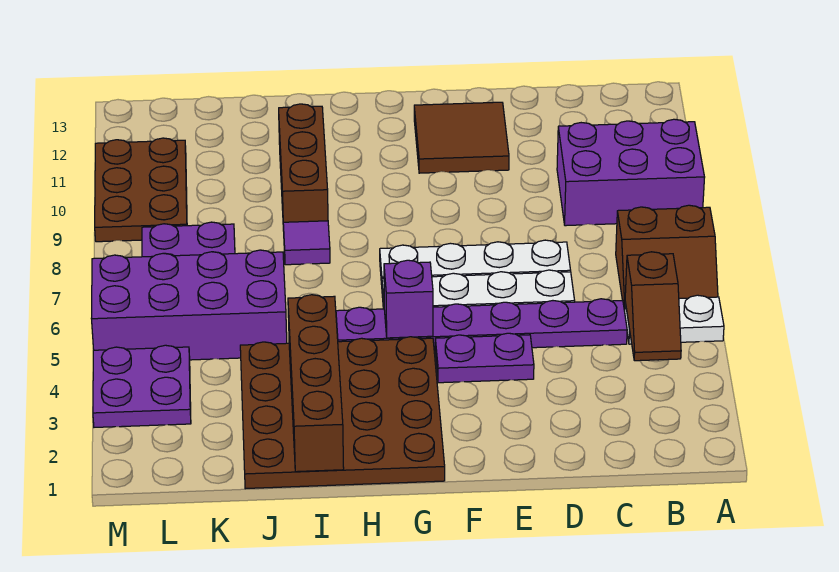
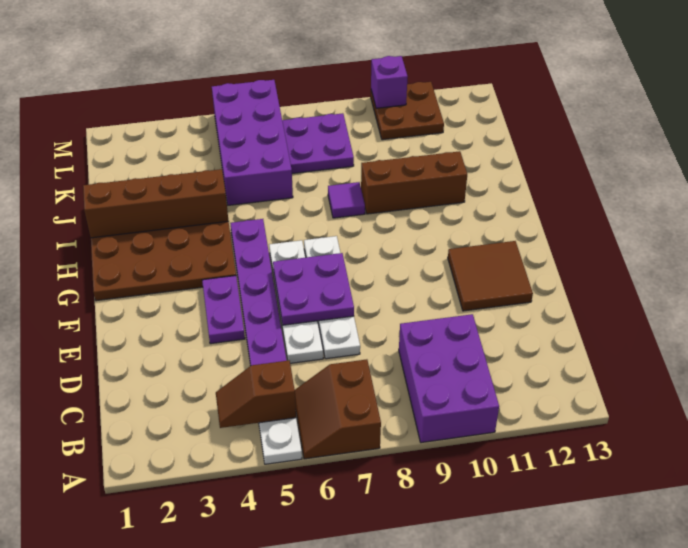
purple 1x1 brick [384,260,433,338] -> purple 1x1 brick moved to [371,56,408,108]
purple 2x2 plate [93,345,191,427] -> purple 2x2 plate moved to [273,253,354,325]
brown 2x3 plate [95,138,187,242] -> brown 2x2 plate [371,82,444,140]

